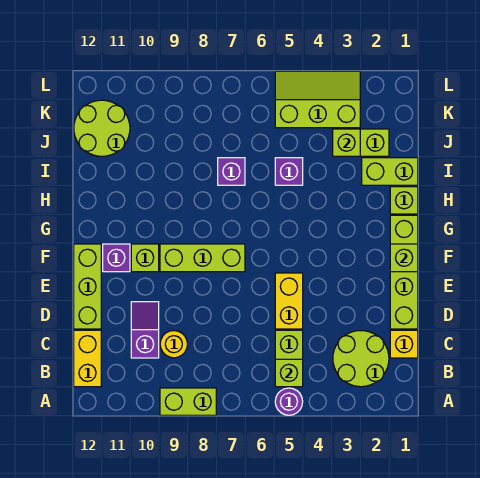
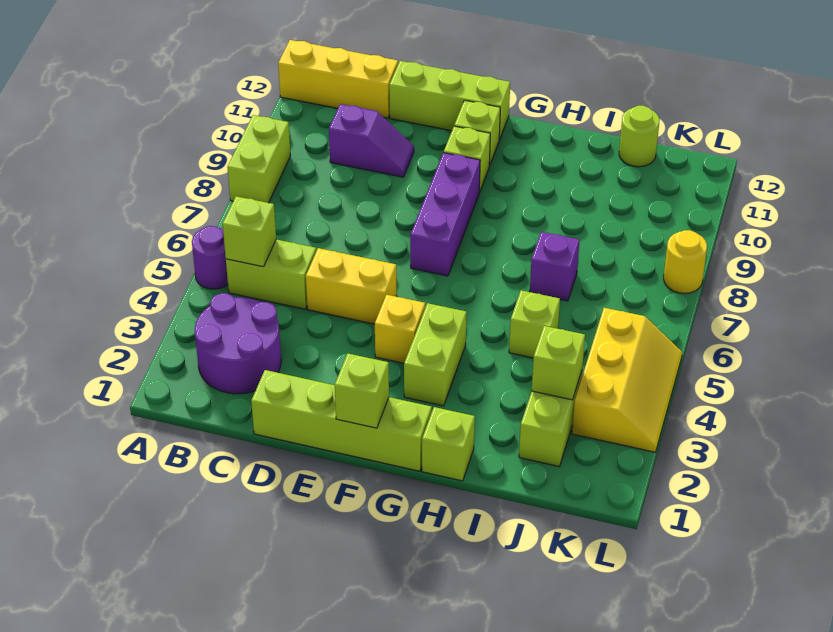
lime 2x2 round brick [333,331,389,387] -> purple 2x2 round brick [195,293,281,394]
yellow 1x2 brick [74,330,101,387] -> yellow 1x3 brick [278,40,398,118]
yellow 1x1 brick [390,330,418,358] -> yellow 1x1 brick moved to [375,295,425,363]
yellow 1x1 round brick [160,331,187,358] -> yellow 1x1 round brick moved to [664,230,707,293]
lime 1x3 brick [160,244,245,272] -> purple 1x3 brick [410,153,480,276]
purple 1x1 brick [103,244,130,272] -> lime 1x1 brick [454,100,500,166]
lime 1x2 brick [362,158,418,185] -> lime 1x2 brick moved to [404,303,467,406]
purple 1x1 brick [275,158,303,185] -> lime 1x1 brick [509,290,560,358]
lime 2x2 round brick [74,100,130,156] -> lime 1x1 round brick [619,106,660,167]
lime 2x3 slope [275,71,360,128] -> yellow 2x3 slope [572,308,682,452]

